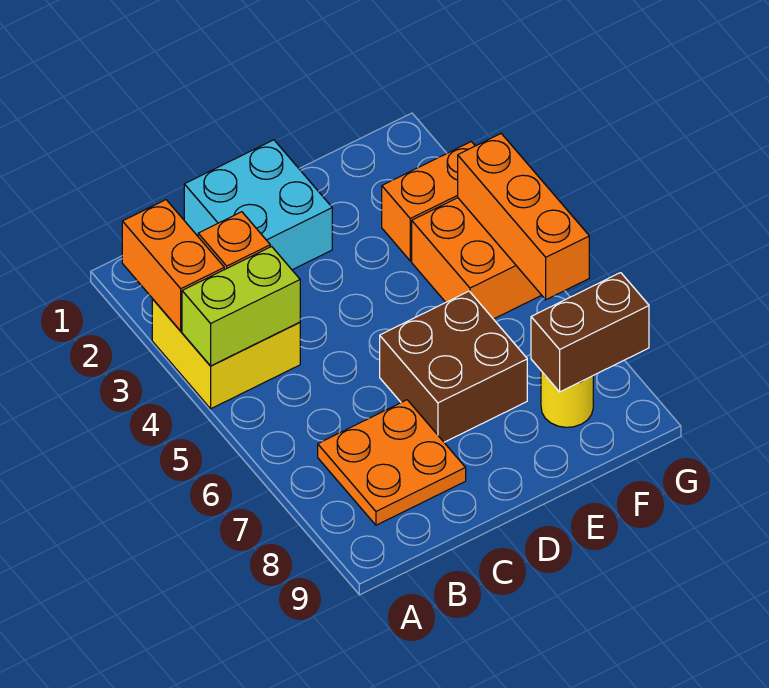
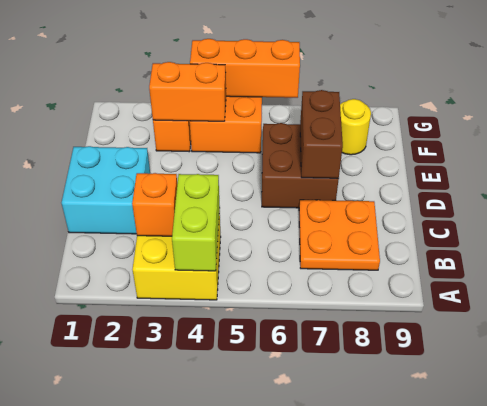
orange 1x2 brick [122,200,224,331] -> orange 1x2 brick moved to [149,62,226,121]
brown 1x2 brick [531,273,649,392] -> brown 1x2 brick moved to [300,90,343,178]

